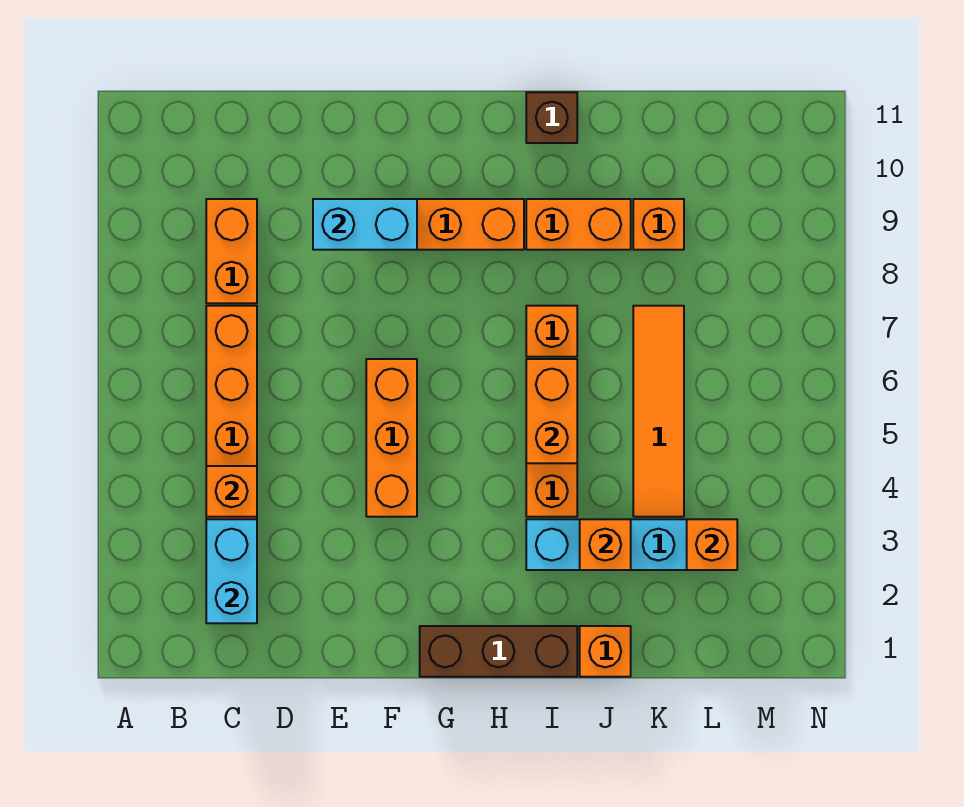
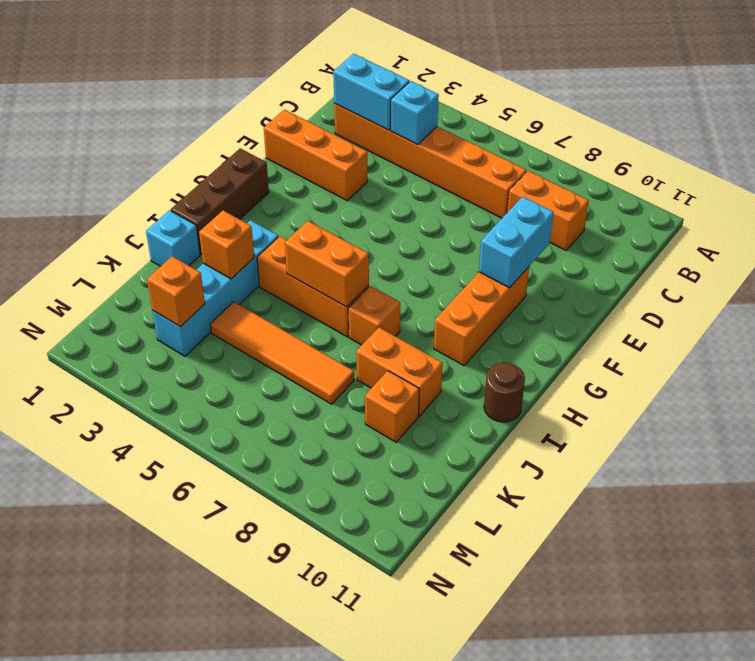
orange 1x1 brick [206,466,257,517] -> cyan 1x1 brick [391,81,439,145]
orange 1x3 brick [366,359,417,517] -> orange 1x3 brick moved to [264,110,367,201]
orange 1x2 brick [526,199,631,250] -> orange 1x2 brick turned to [356,327,443,416]
brown 1x1 brick [526,92,577,143] -> brown 1x1 round brick [484,363,525,422]
orange 1x1 brick [580,626,631,677] -> cyan 1x1 brick [146,210,200,266]

